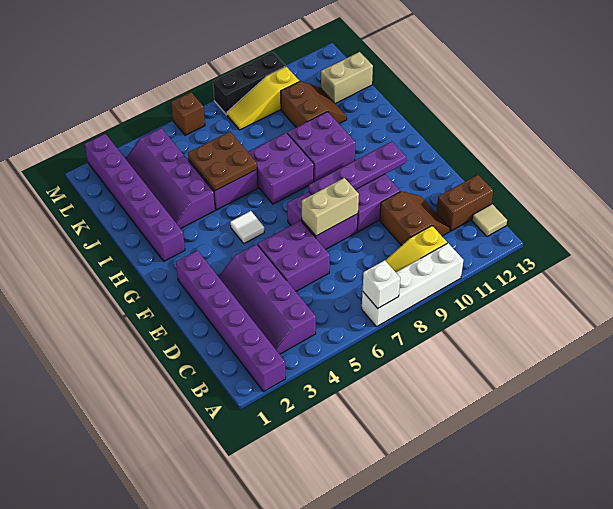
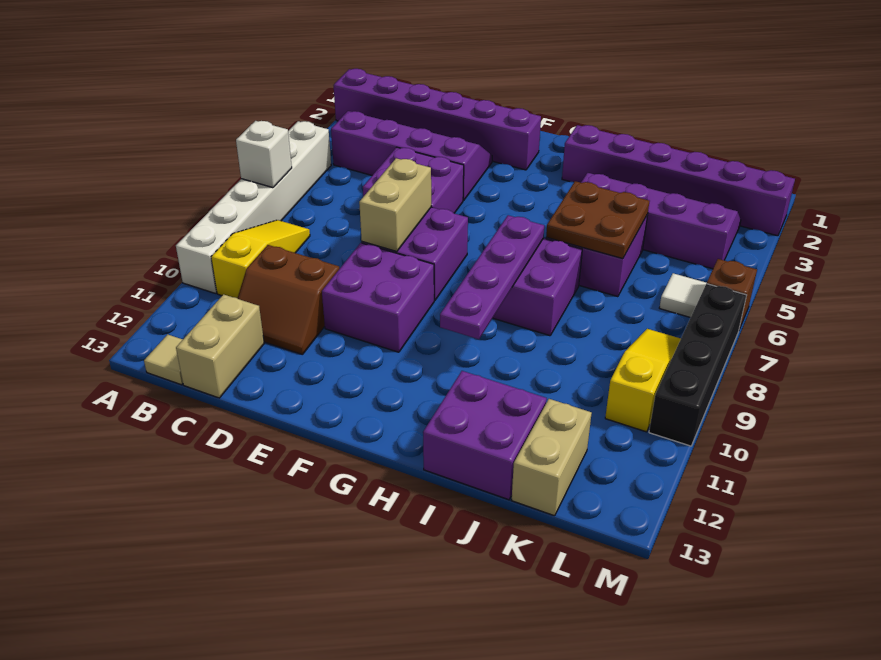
white 1x4 brick [362,243,463,327] -> white 1x6 brick [176,121,331,293]
brown 1x2 brick [436,175,493,231] -> tan 1x2 brick [176,294,264,398]
purple 1x4 plate [309,141,406,195] -> purple 1x4 plate moved to [440,215,544,339]
white 1x1 tile [230,211,264,243] -> white 1x1 tile moved to [659,273,707,318]
purple 2x2 brick [287,112,355,182] -> purple 2x2 brick moved to [423,371,547,500]
brown 2x2 slope [281,81,347,127] -> none
black 1x3 brick [213,52,286,115] -> black 1x4 brick [649,284,747,446]

